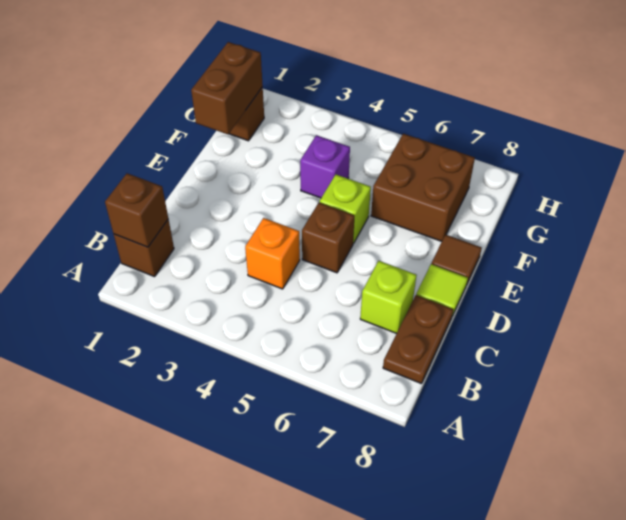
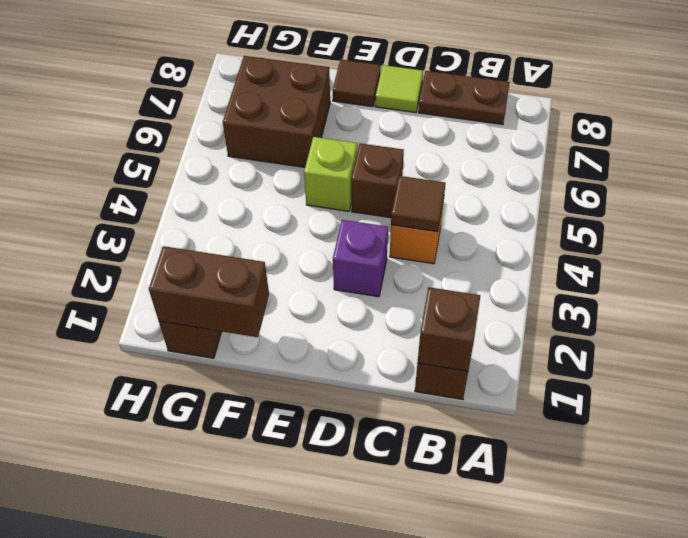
none -> brown 1x1 tile [391,176,446,232]
lime 1x1 brick [360,261,417,334] -> none
purple 1x1 brick [300,135,350,198] -> purple 1x1 brick moved to [333,220,388,297]

